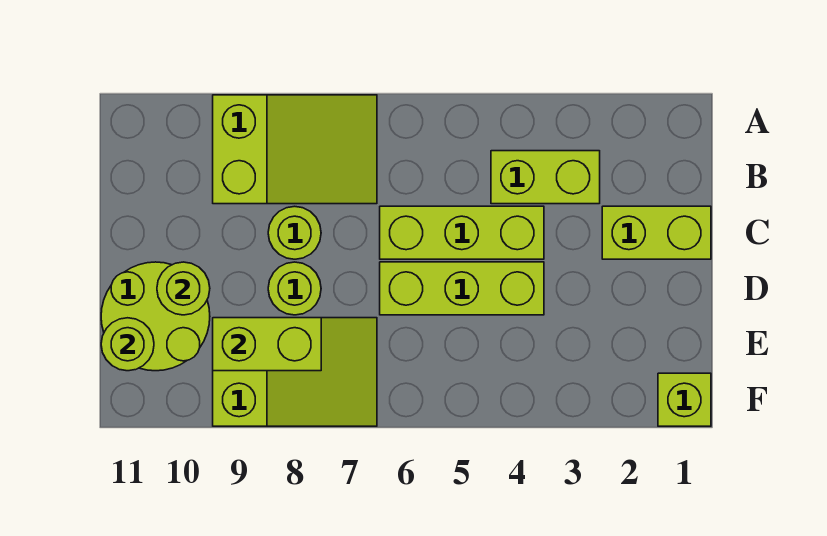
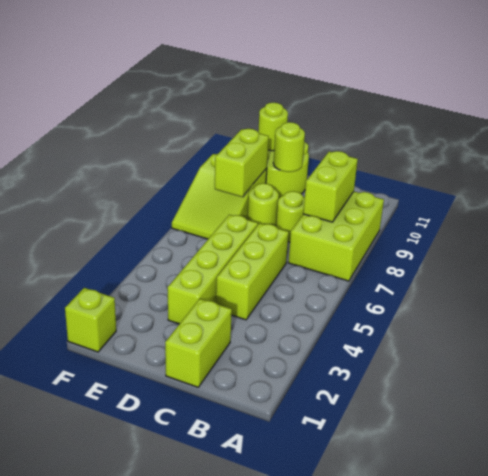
lime 2x3 slope [213,95,377,204] -> lime 2x3 brick [288,192,384,281]
lime 1x2 brick [491,151,600,204] -> lime 1x2 brick moved to [303,151,358,222]
lime 1x3 brick [380,262,544,315] -> lime 1x4 brick [168,215,258,324]

